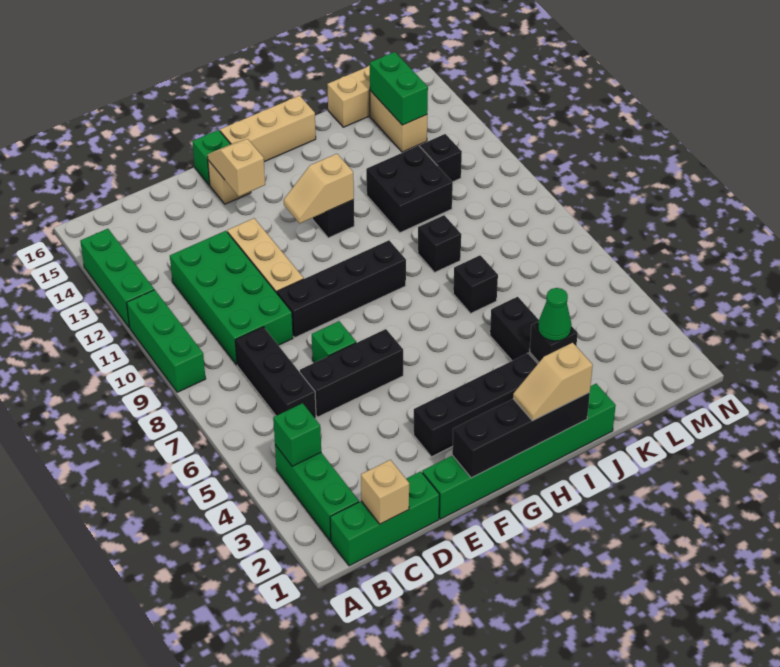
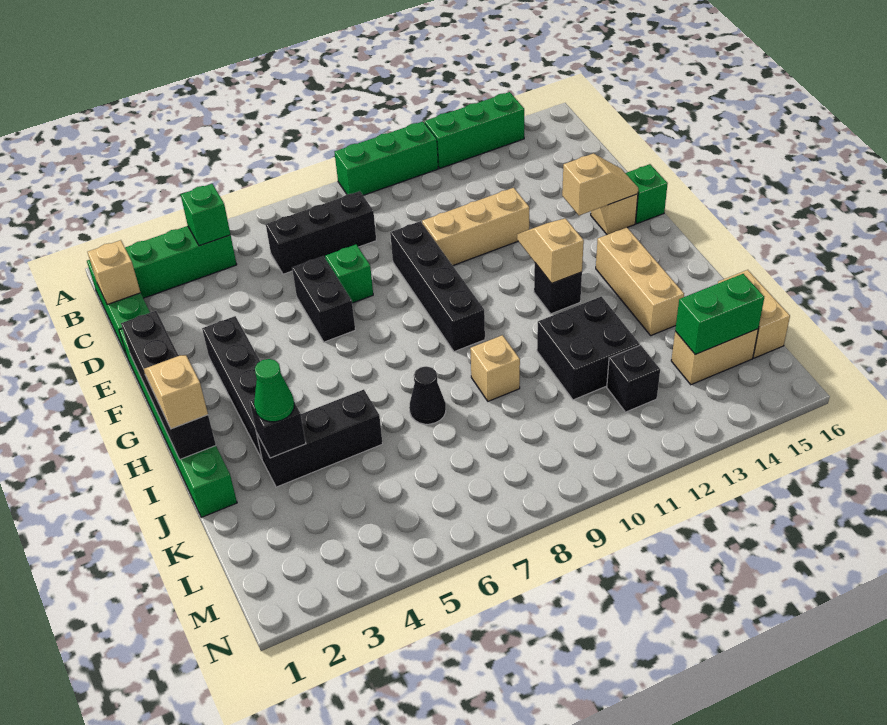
green 2x4 brick [170,231,293,365] -> none
black 1x3 brick [300,329,403,417] -> black 1x2 brick [292,256,355,342]
tan 1x3 brick [220,96,316,162] -> tan 1x3 brick moved to [596,227,684,335]
black 1x1 brick [453,255,498,313] -> black 1x1 cone [409,366,446,424]
black 1x1 brick [418,215,461,272] -> tan 1x1 brick [470,335,520,401]

